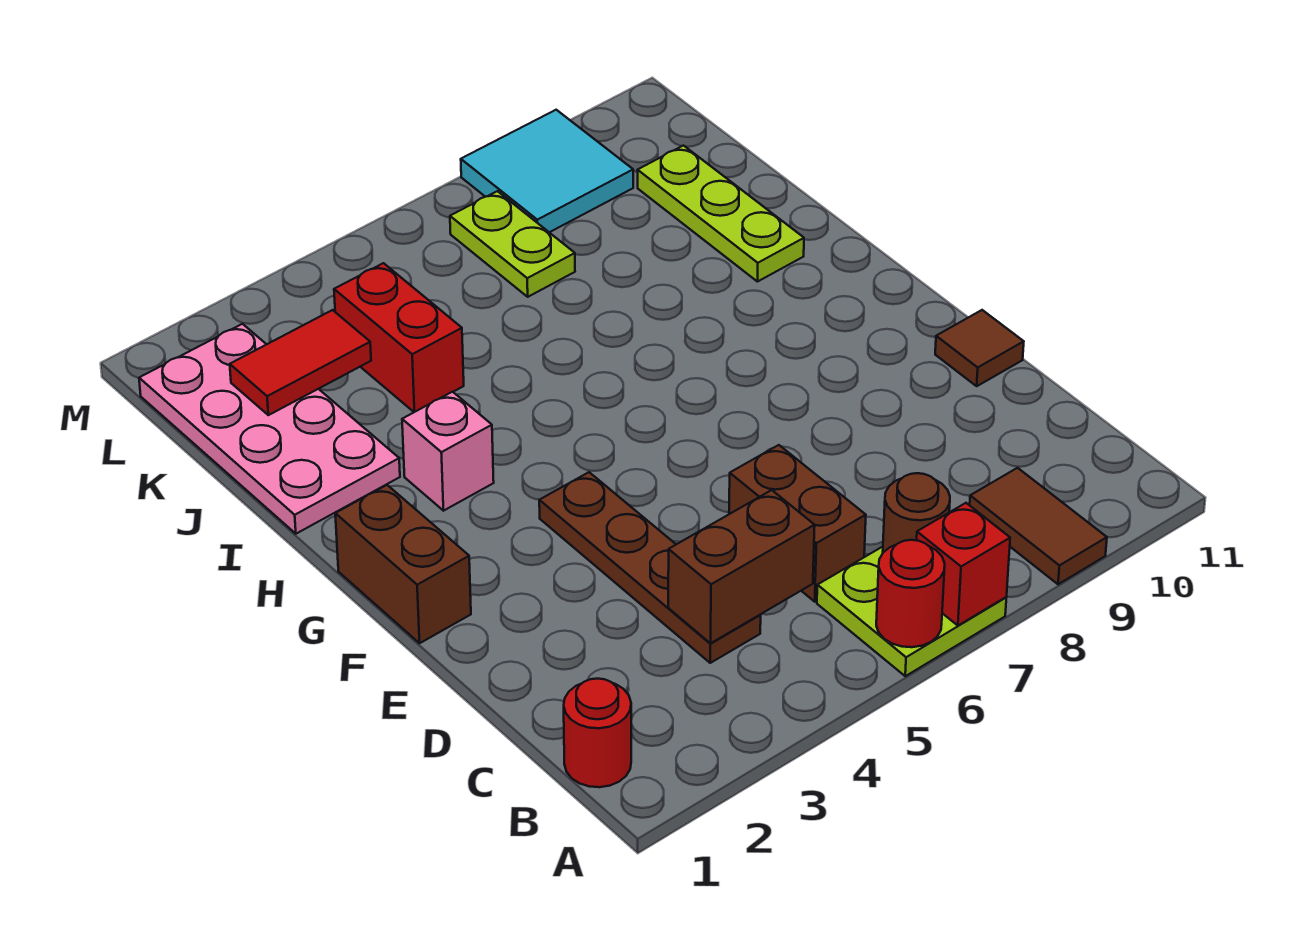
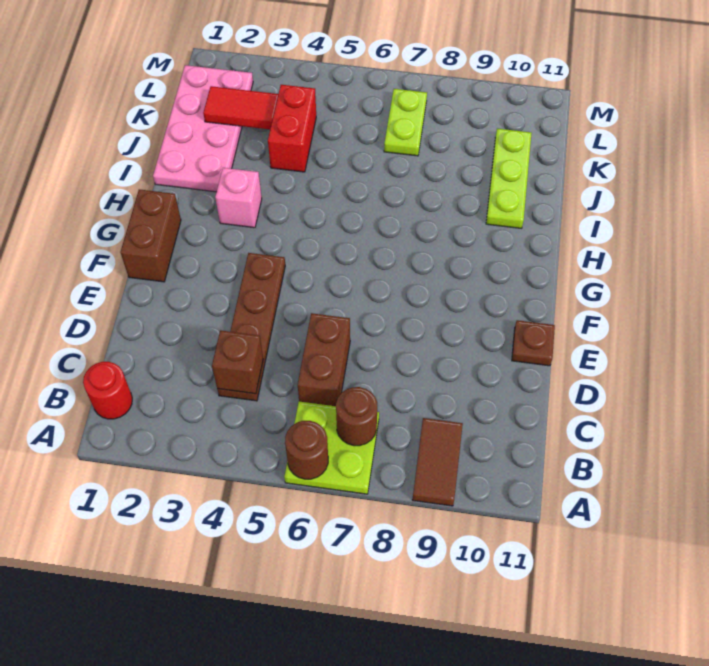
red 1x1 round brick [876,540,945,647] -> brown 1x1 round brick [285,421,328,479]
red 1x1 brick [917,503,1010,626] -> none
brown 1x2 brick [668,490,815,643] -> brown 1x1 brick [212,330,263,394]
brown 1x1 tile [935,310,1024,386] -> brown 1x1 plate [512,320,555,366]
cyan 2x2 tile [461,110,633,232] -> none

